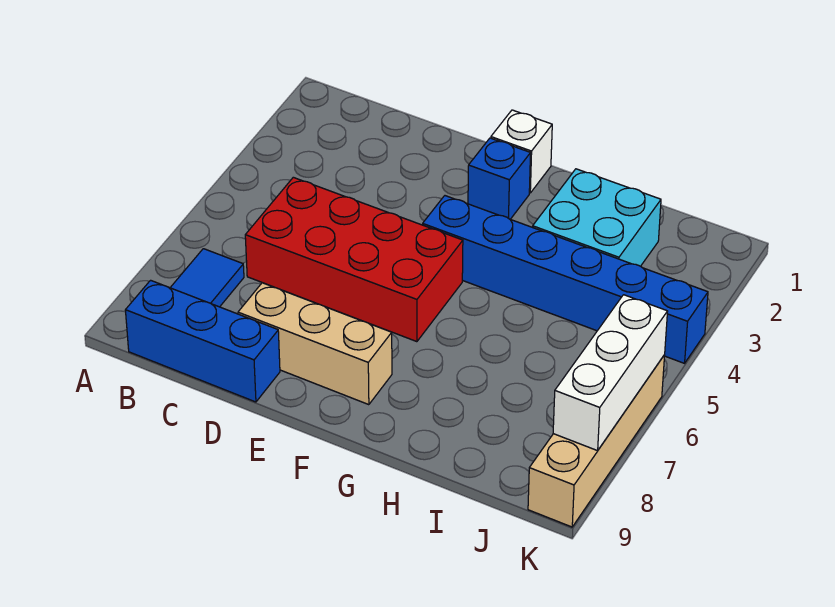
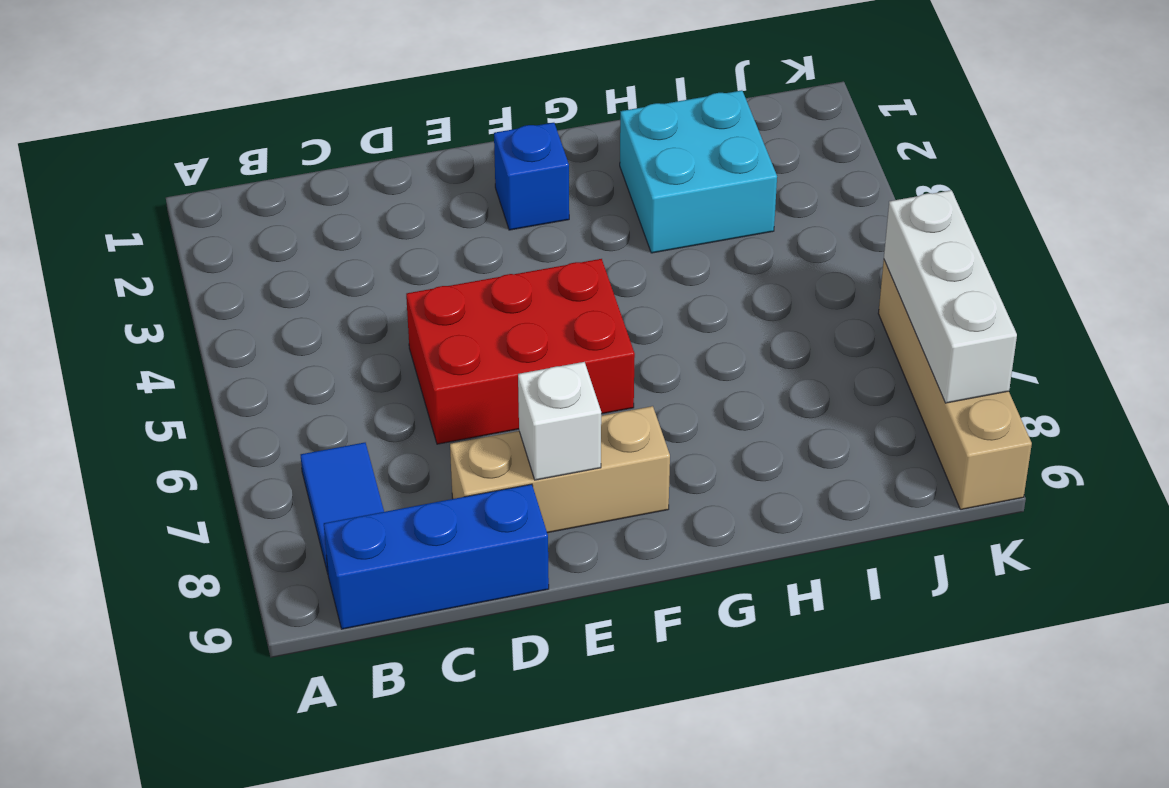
red 2x4 brick [245,177,463,342] -> red 2x3 brick [406,259,635,444]
white 1x1 brick [491,110,552,193] -> white 1x1 brick moved to [518,362,601,480]
blue 1x6 brick [423,196,708,363] -> none

